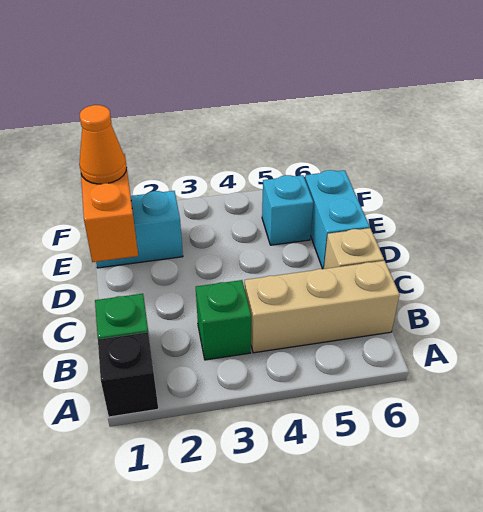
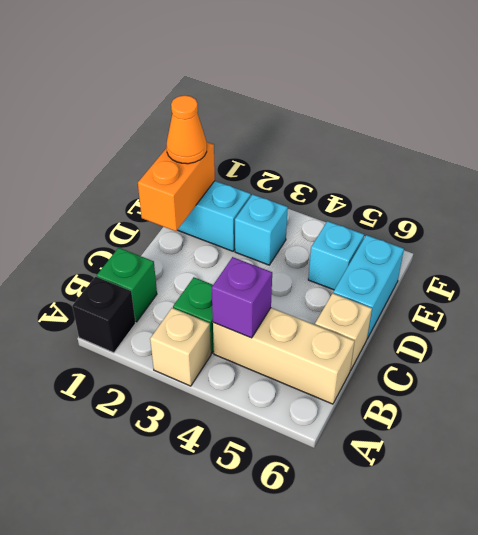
none -> tan 1x1 brick [150,308,211,386]
none -> purple 1x1 brick [212,257,272,338]
none -> cyan 1x1 brick [235,194,288,265]

